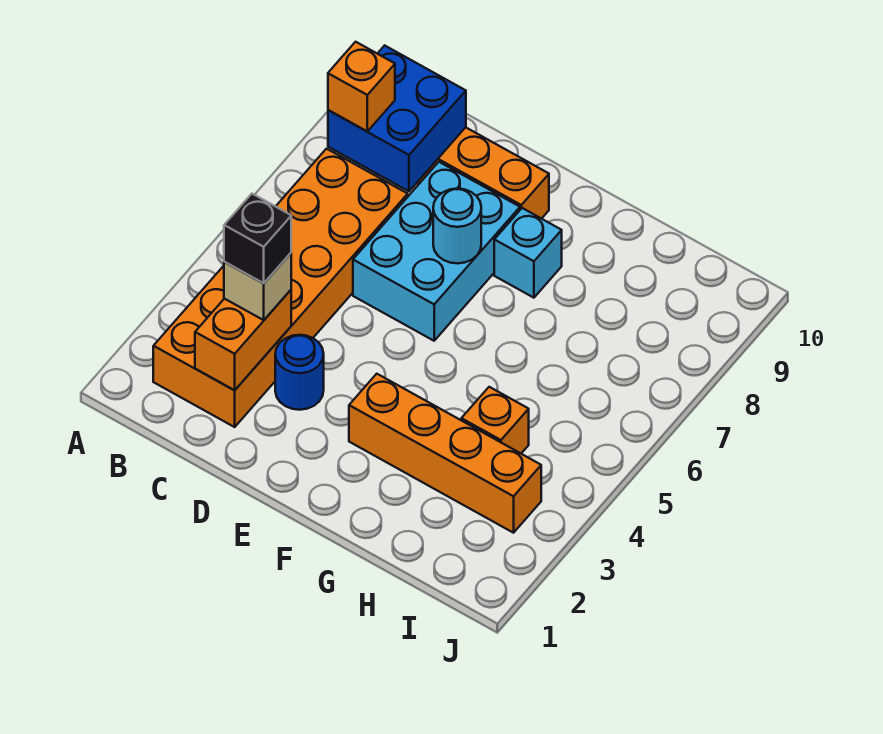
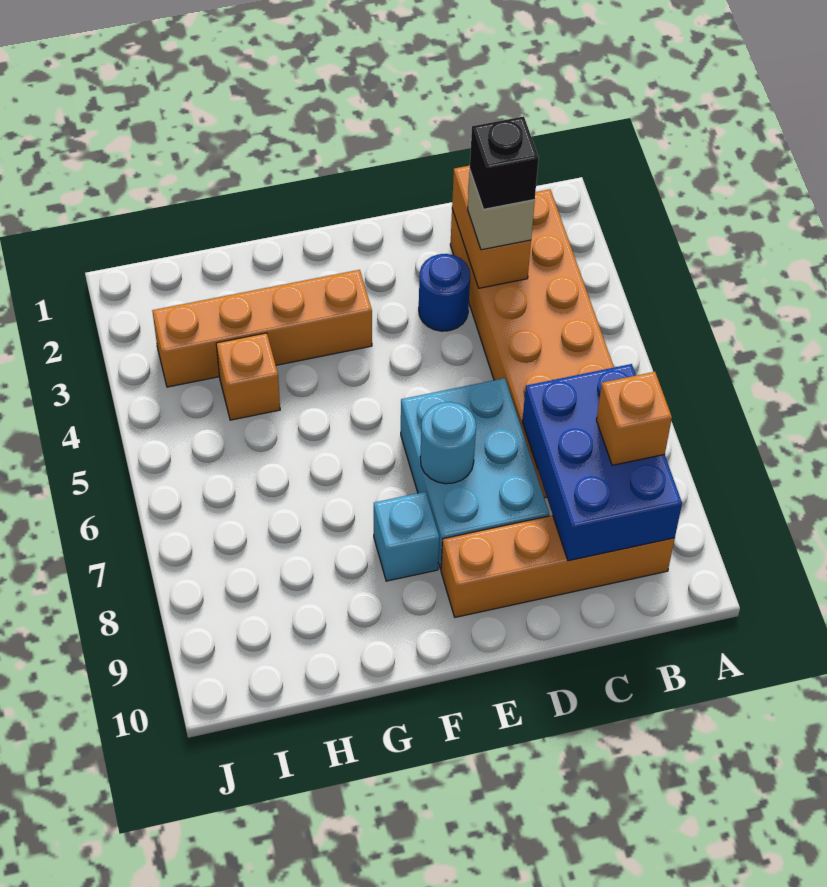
blue 2x2 brick [328,45,466,191] -> blue 2x3 brick [522,364,682,561]

